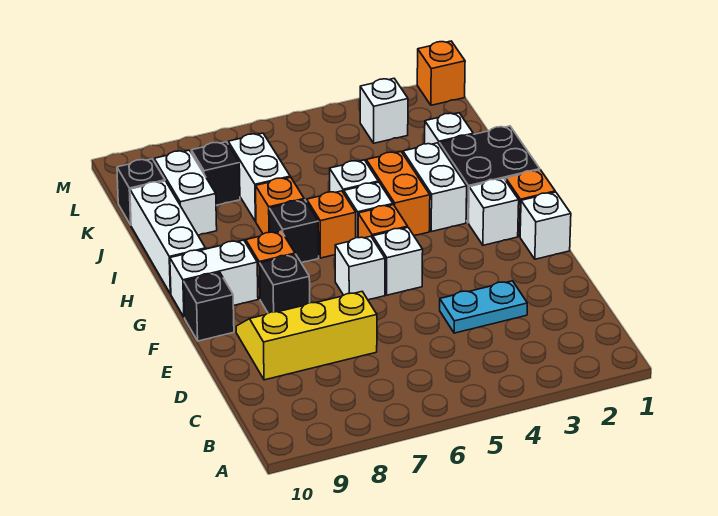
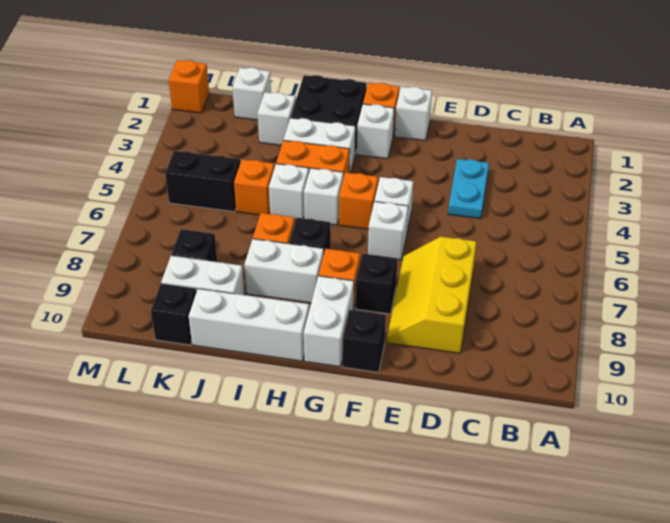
orange 1x1 brick [307,191,356,258] -> orange 1x1 brick moved to [234,159,275,215]
white 1x2 brick [228,133,290,222] -> white 1x2 brick moved to [244,239,324,303]
none -> black 1x2 brick [165,151,240,212]
white 1x1 brick [360,79,408,143] -> white 1x1 brick moved to [233,68,271,120]

